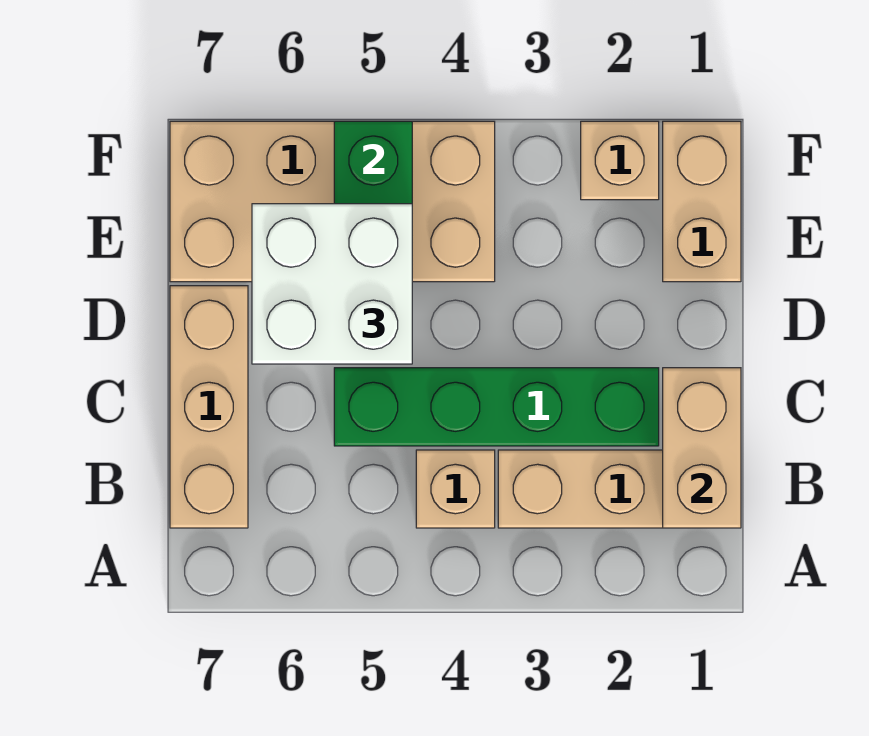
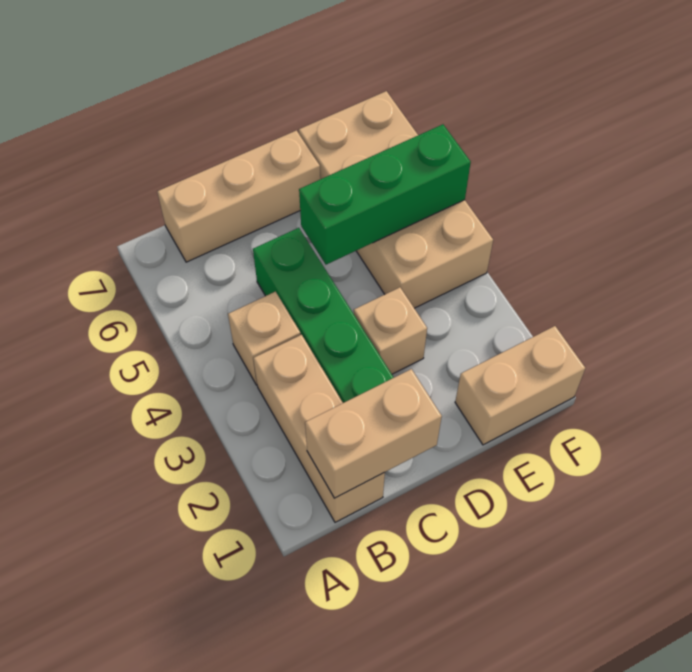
white 2x2 brick [252,204,412,364] -> none
tan 1x1 brick [581,121,659,200] -> tan 1x1 brick moved to [354,287,427,374]

